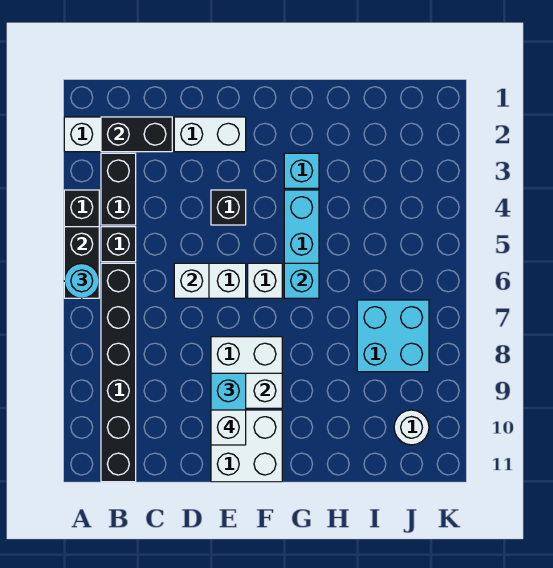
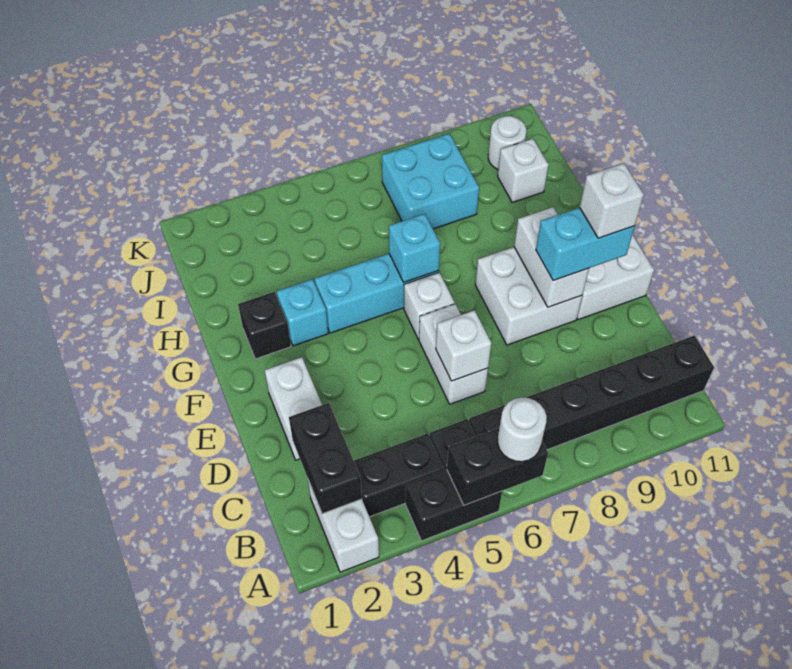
cyan 1x1 round brick [64,263,99,298] -> white 1x1 round brick [498,397,547,462]
black 1x1 brick [211,190,246,225] -> black 1x1 brick moved to [238,292,291,359]
none -> white 1x1 brick [498,139,548,203]

